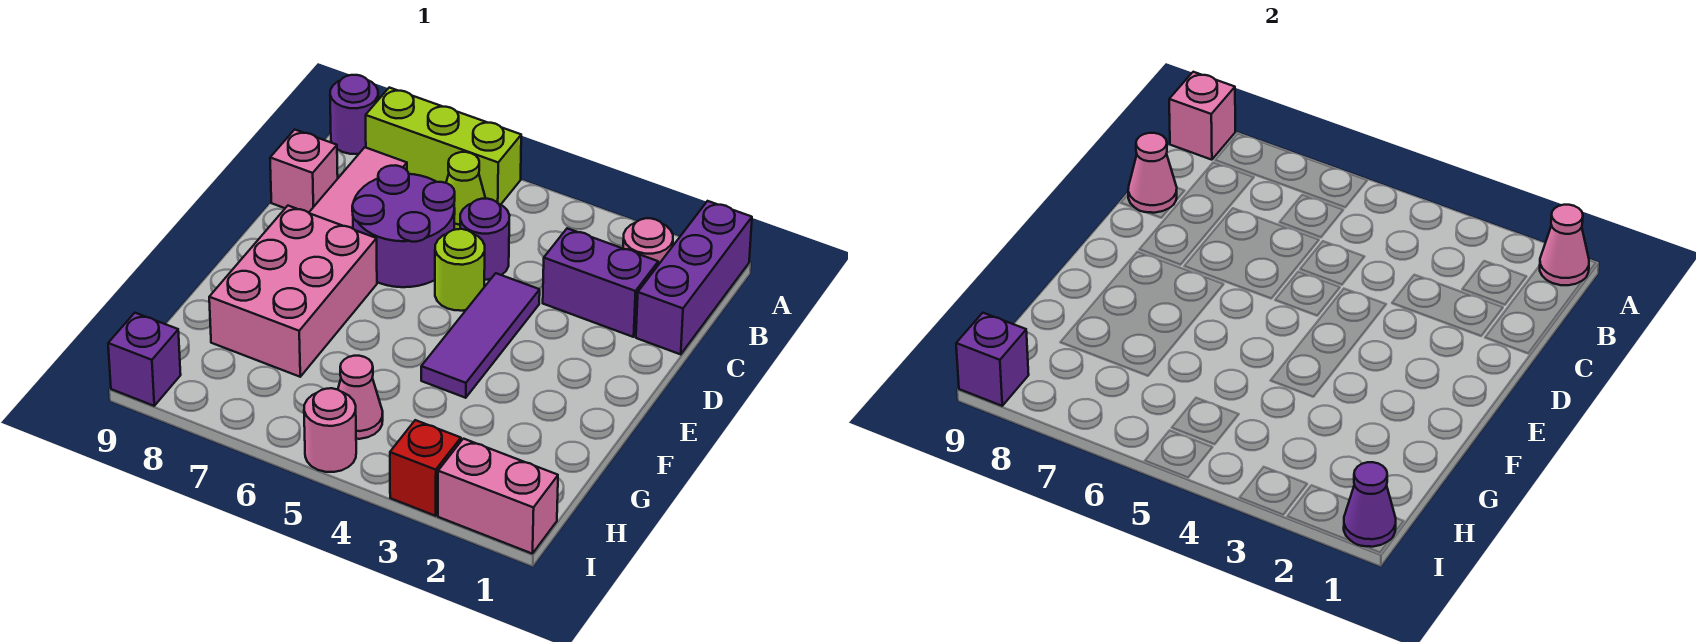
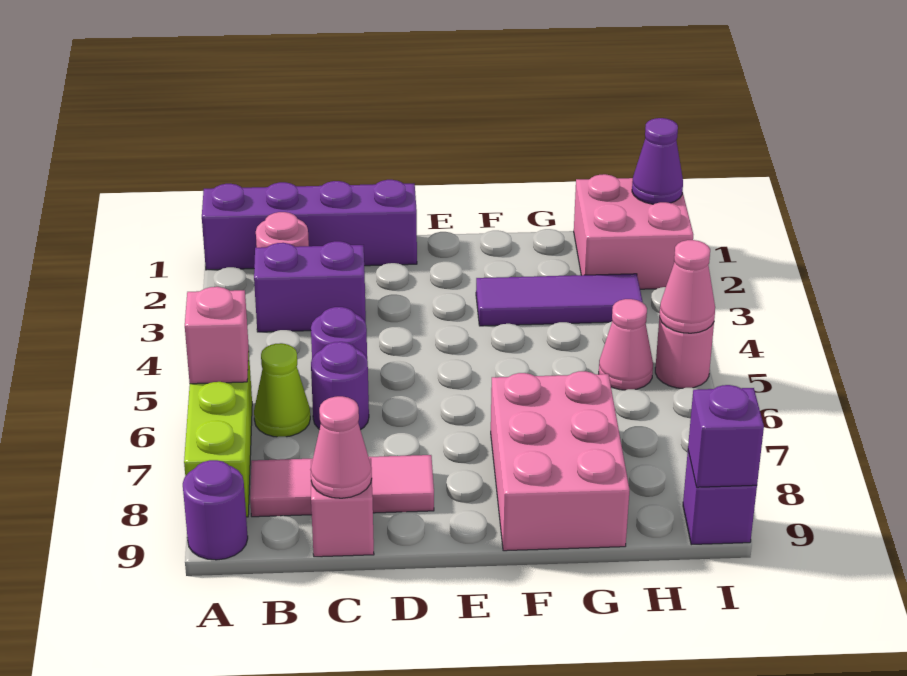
purple 1x3 brick [636,201,752,354] -> purple 1x4 brick [202,180,417,270]
pink 1x1 cone [1540,205,1589,285] -> pink 1x1 cone moved to [659,240,715,333]
pink 1x1 brick [1169,72,1235,160] -> pink 1x1 brick moved to [185,287,249,384]
purple 1x2 brick [543,228,658,337] -> purple 1x2 brick turned to [254,241,366,332]
purple 2x2 round brick [352,165,455,287] -> purple 1x1 round brick [311,342,369,430]
purple 1x3 tile [421,273,540,398] -> purple 1x3 tile moved to [476,274,643,326]
lime 1x1 round brick [435,229,485,311] -> none
pink 2x3 brick [209,206,377,377] -> pink 2x3 brick turned to [491,371,630,551]
pink 1x2 brick [438,439,558,554] -> pink 2x2 brick [574,174,693,289]
red 1x1 brick [390,420,461,516] -> none

